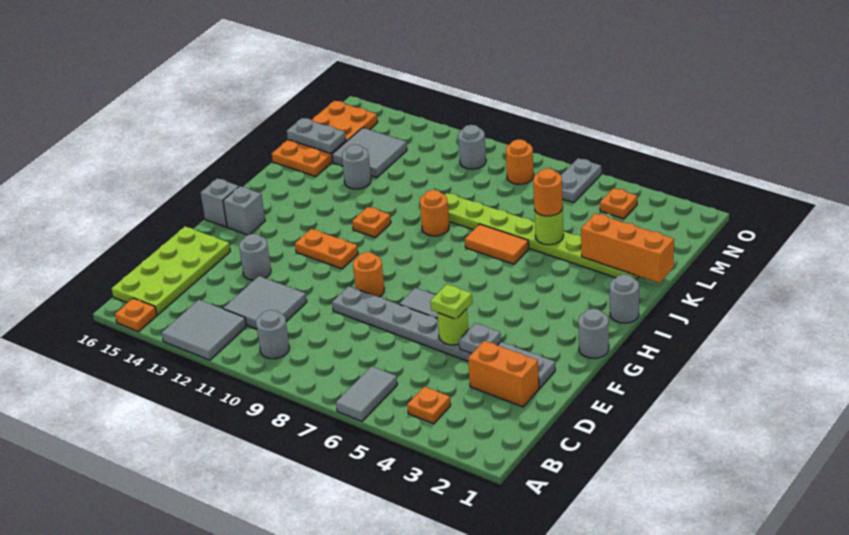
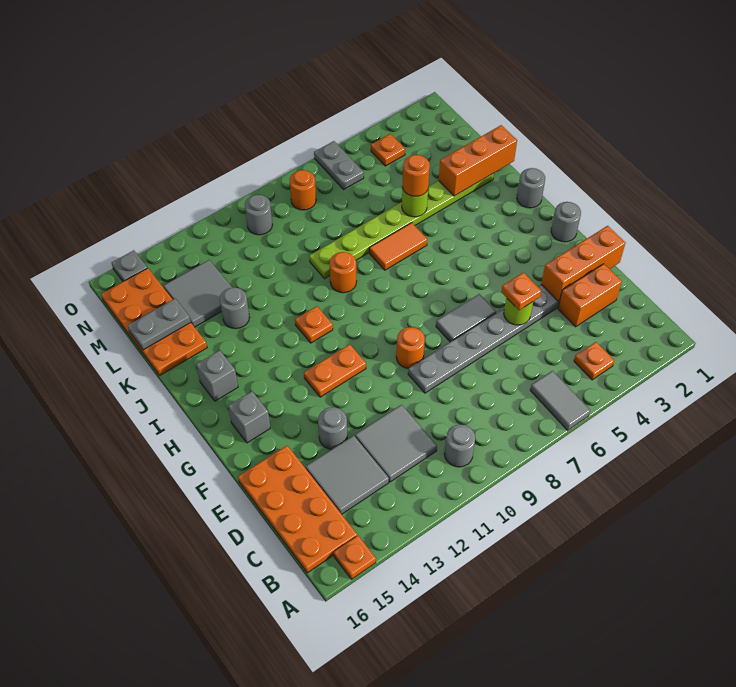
grey 2x2 tile [162,300,247,360] -> grey 2x2 tile moved to [306,435,389,514]
lime 2x4 plate [112,227,230,315] -> orange 2x4 plate [238,446,357,573]
none -> orange 1x3 brick [541,226,625,302]
grey 1x1 plate [459,323,501,354] -> grey 1x1 plate moved to [112,250,147,282]
lime 1x1 plate [430,284,472,319] -> orange 1x1 plate [501,273,541,310]
grey 1x1 brick [201,178,239,227] -> grey 1x1 brick moved to [196,350,238,401]

